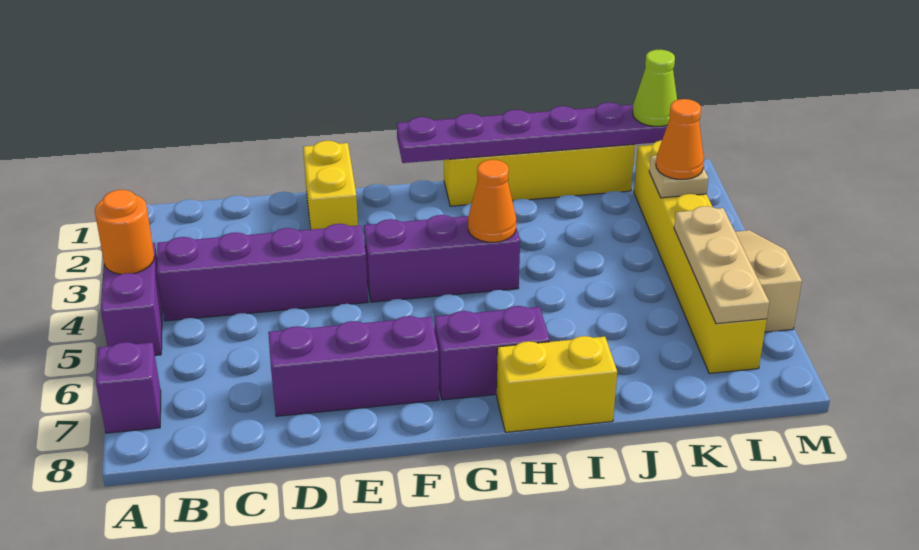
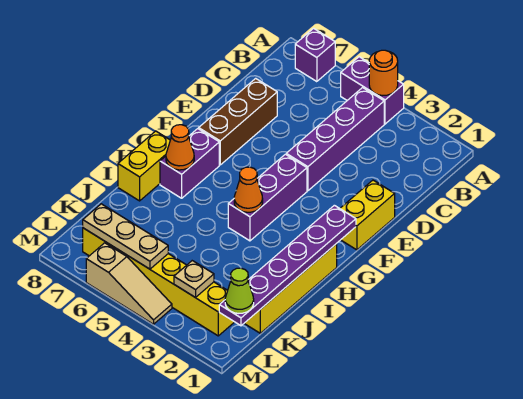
purple 1x3 brick [268,316,439,416] -> brown 1x3 brick [199,78,277,165]
yellow 1x2 brick [303,141,358,229] -> yellow 1x2 brick turned to [340,180,395,250]
orange 1x1 cone [656,99,704,179] -> orange 1x1 cone moved to [166,125,194,170]

